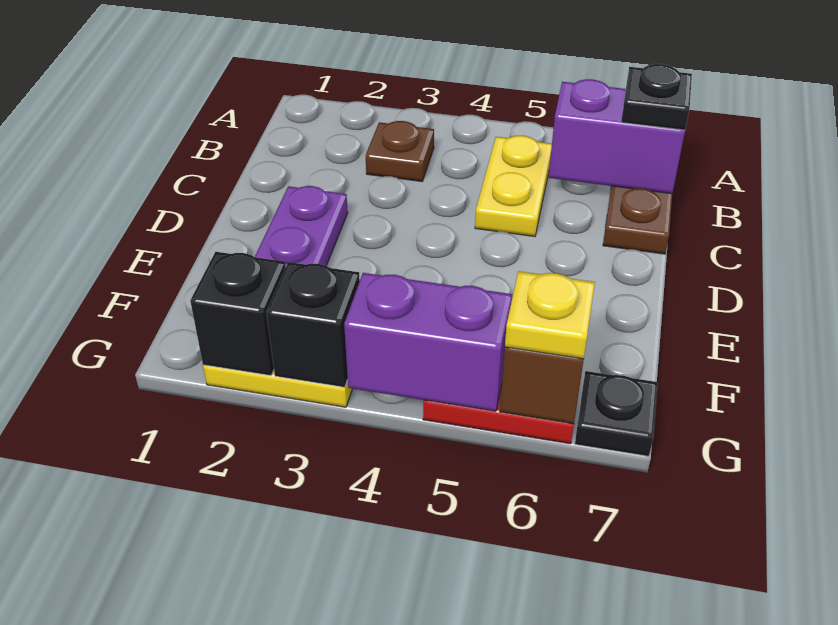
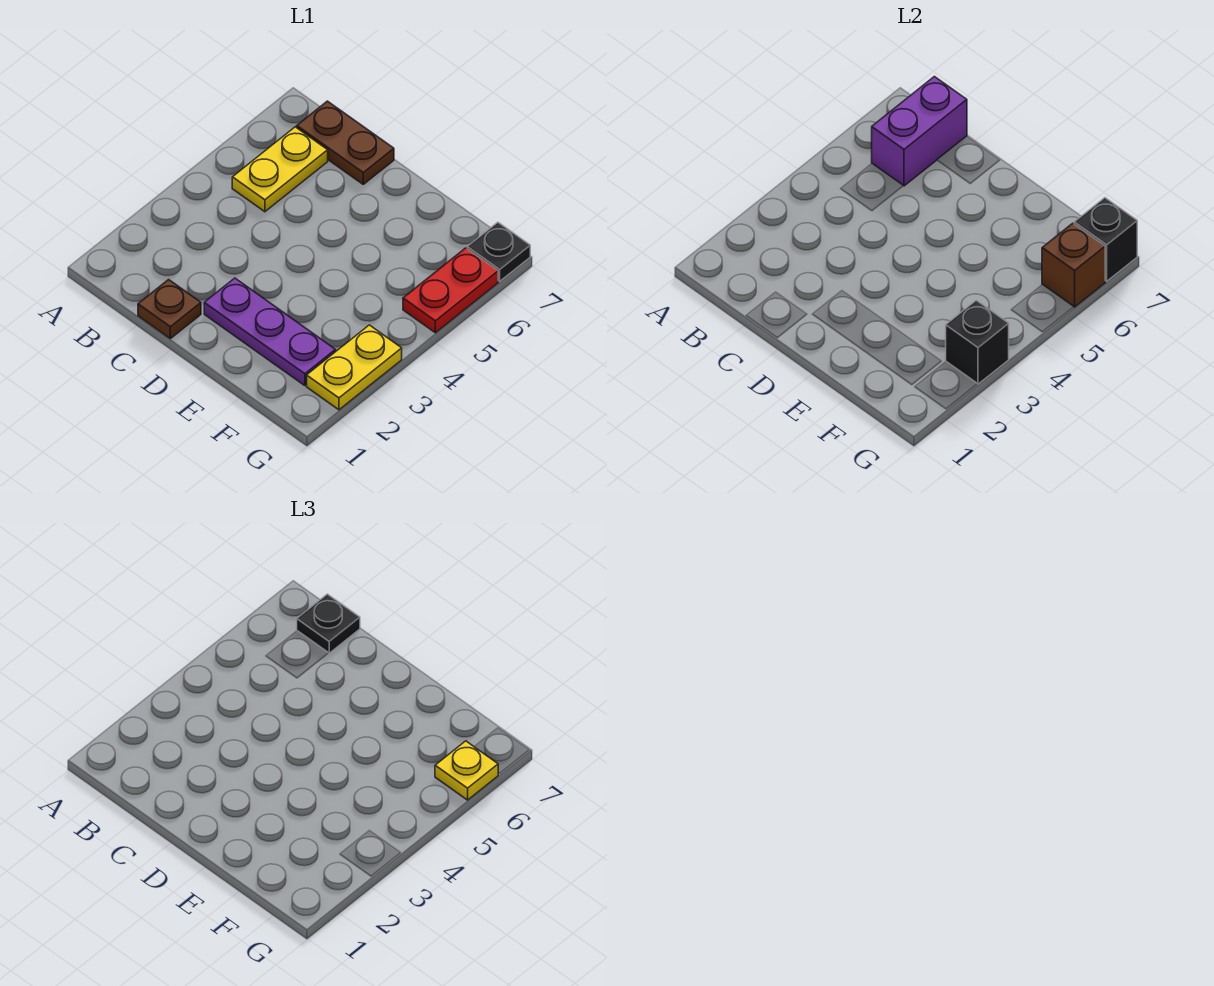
brown 1x1 plate [366,121,434,181] -> brown 1x1 plate moved to [138,280,201,339]
yellow 1x2 plate [475,136,552,237] -> yellow 1x2 plate turned to [232,127,328,212]
black 1x1 brick [190,252,285,376] -> black 1x1 brick moved to [1074,198,1137,281]
purple 1x2 brick [344,273,512,411] -> none

